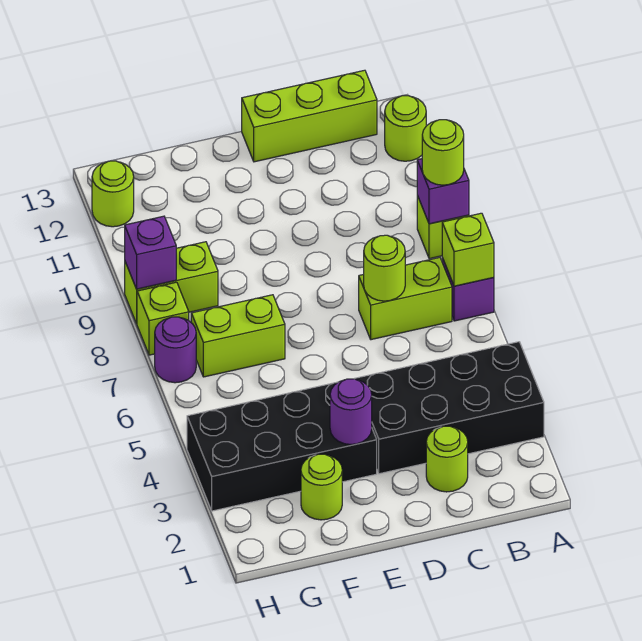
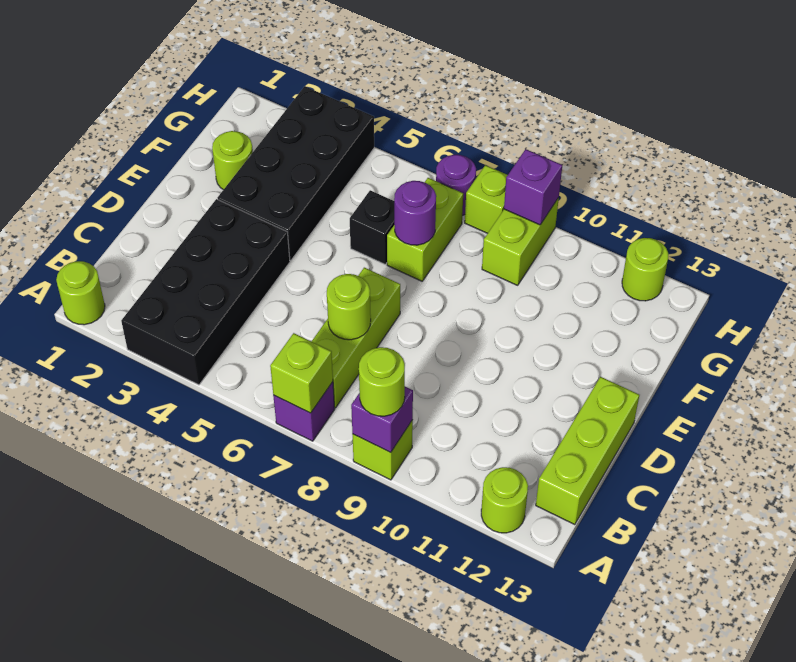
lime 1x2 brick [359,257,452,340] -> lime 1x3 brick [312,268,400,408]
lime 1x1 round brick [426,426,468,492] -> lime 1x1 round brick moved to [56,261,105,325]
purple 1x1 round brick [330,379,372,444] -> purple 1x1 round brick moved to [394,181,436,245]
none -> black 1x1 brick [350,190,394,264]

